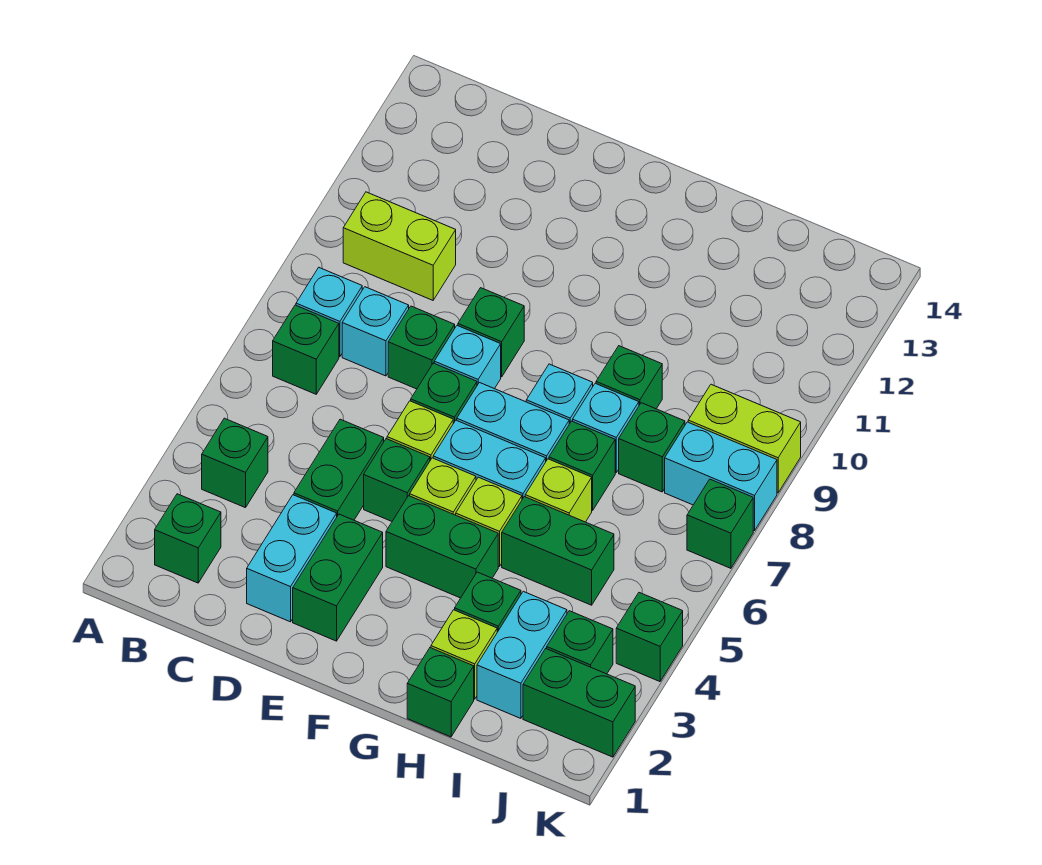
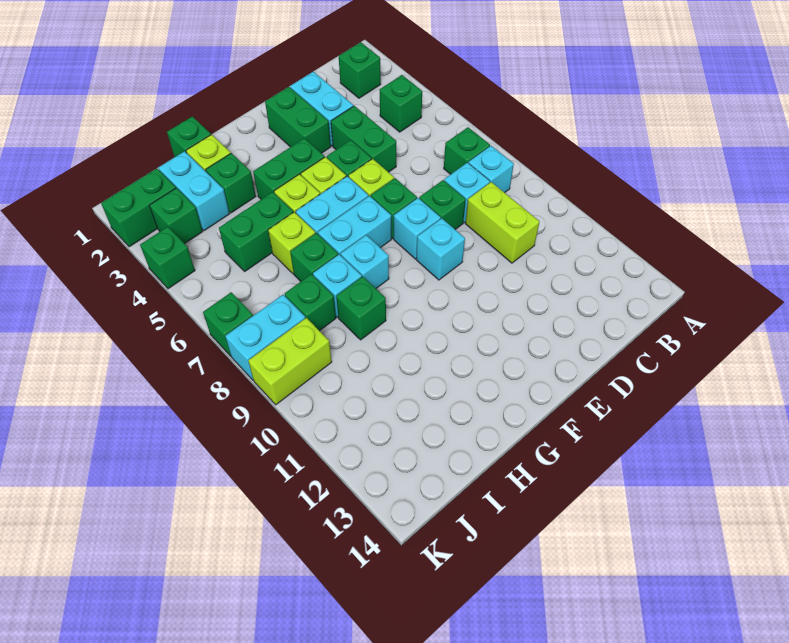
lime 1x2 brick [343,192,456,300] -> lime 1x2 brick turned to [465,182,540,263]
green 1x1 brick [458,288,524,377] -> cyan 1x1 brick [417,218,465,280]

